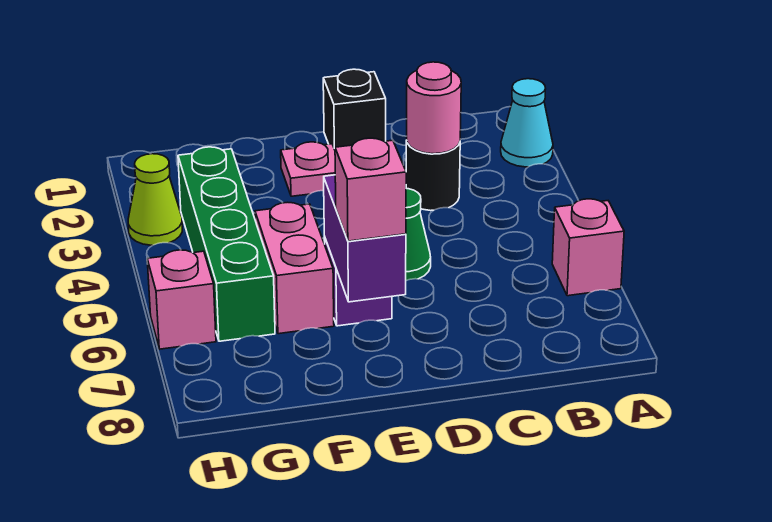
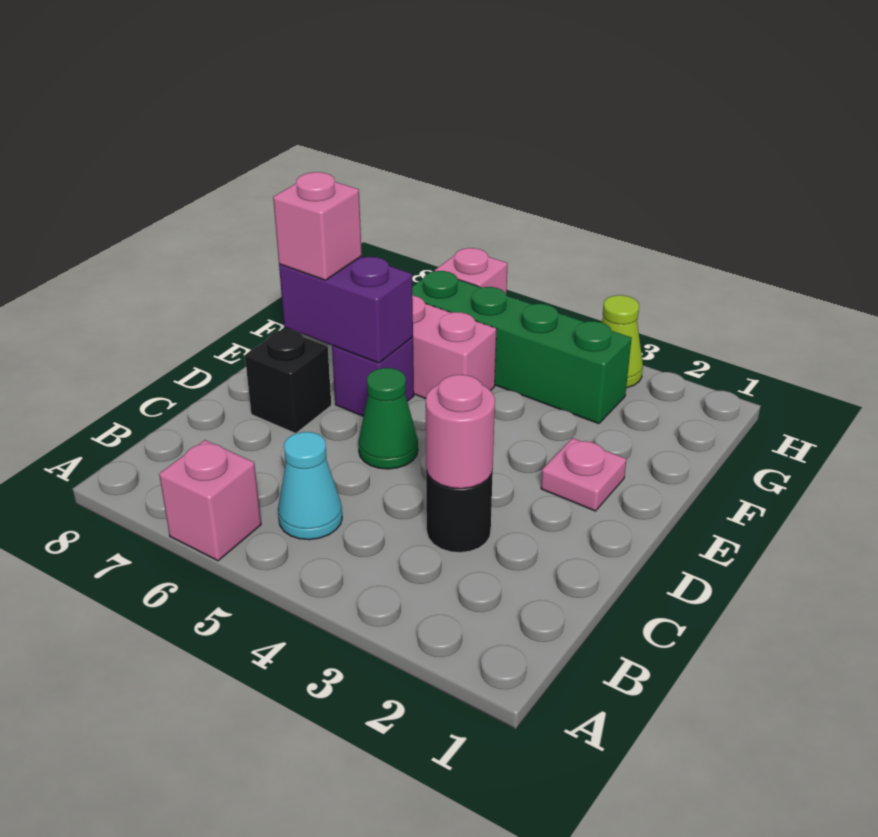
cyan 1x1 cone [501,79,553,167] -> cyan 1x1 cone moved to [278,432,342,540]
black 1x1 brick [323,69,386,150] -> black 1x1 brick moved to [245,329,331,434]

